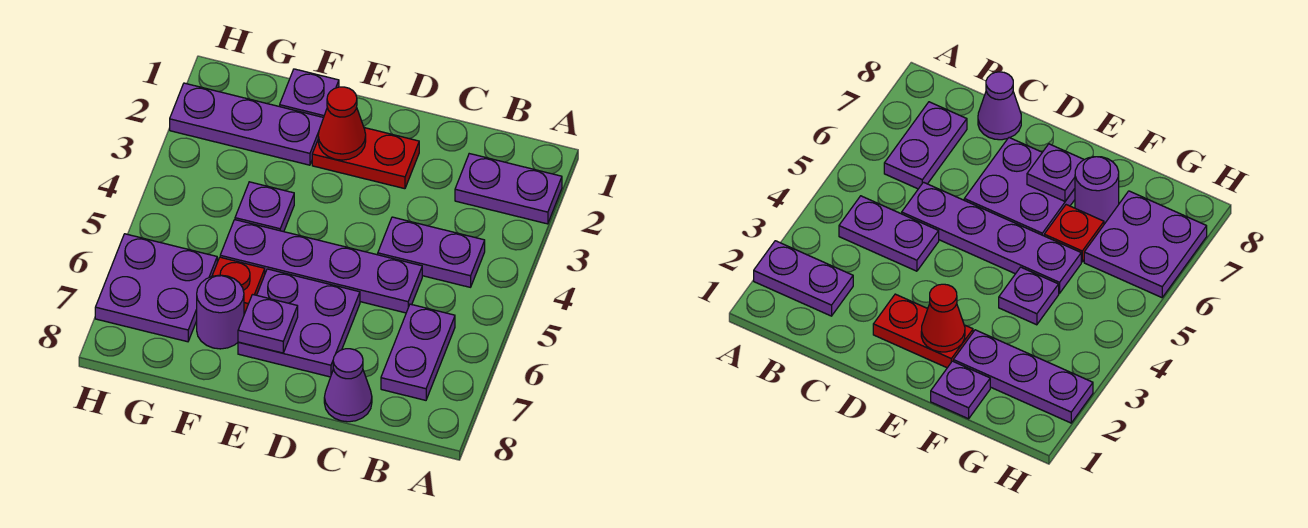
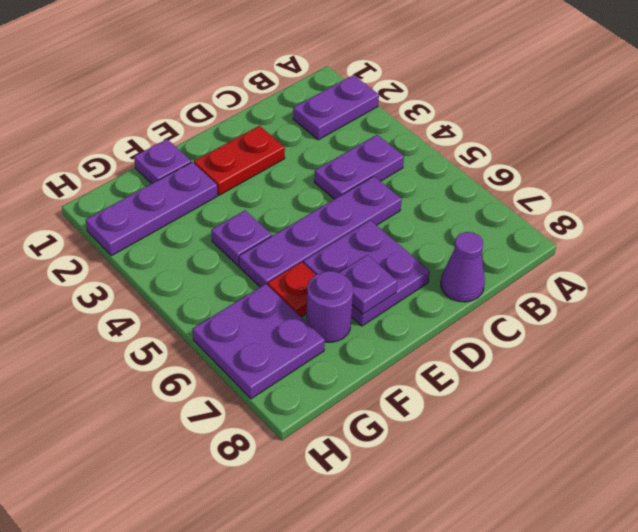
purple 1x2 plate [381,304,455,400] -> none
red 1x1 cone [318,87,366,160] -> none

